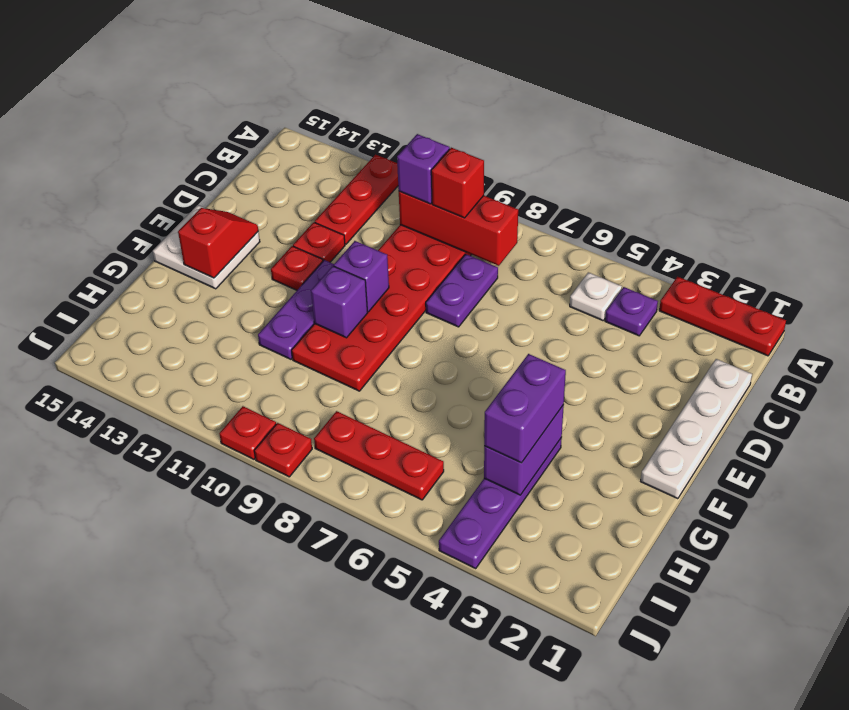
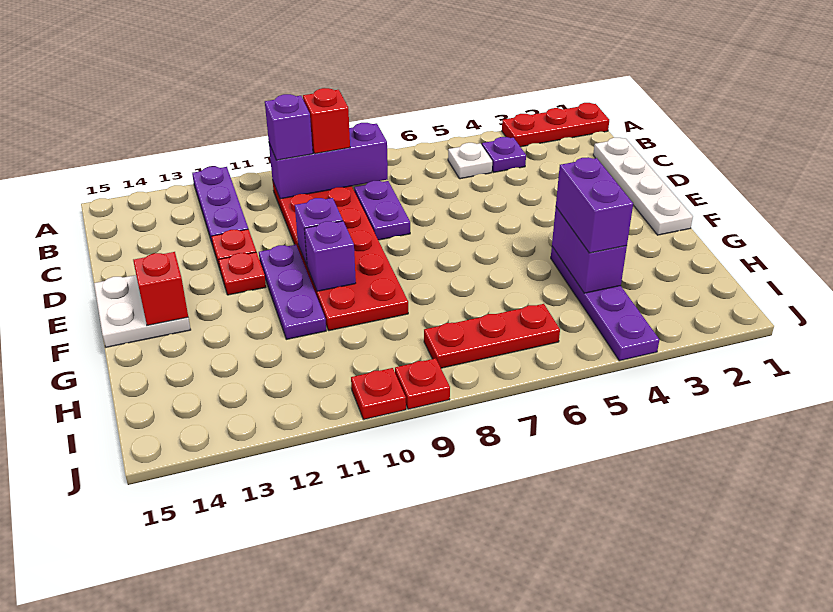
red 1x3 plate [315,155,398,244] -> purple 1x3 plate [192,166,248,246]
red 1x3 brick [399,191,518,266] -> purple 1x3 brick [269,123,388,199]

